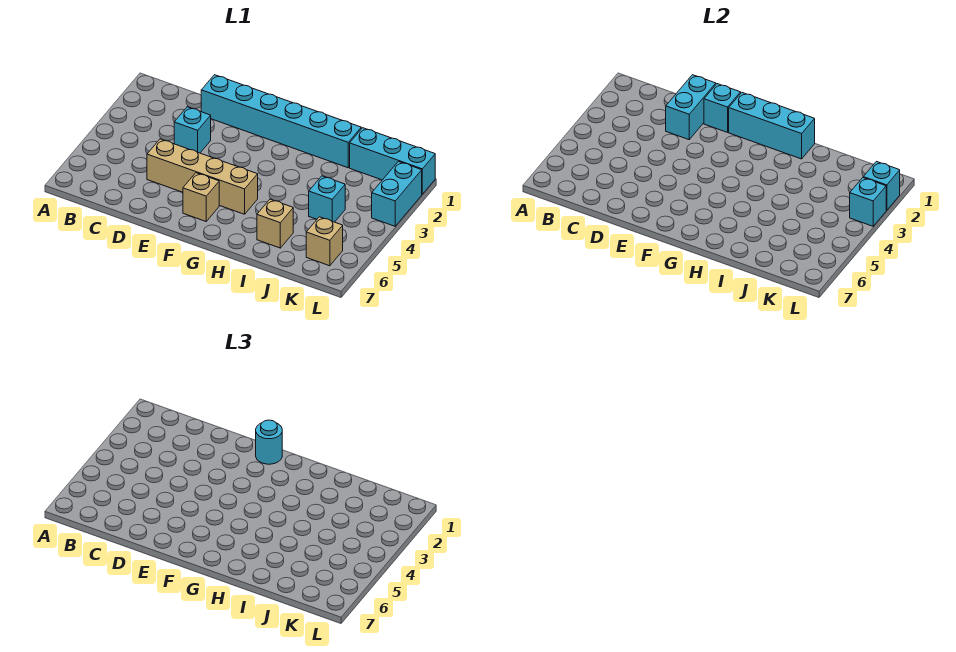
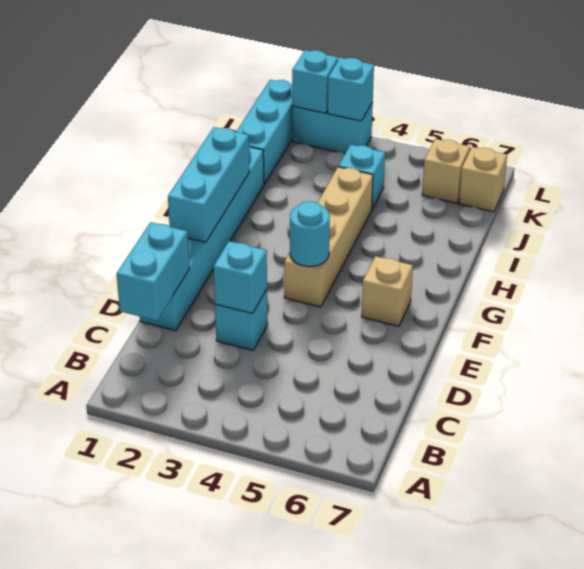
cyan 1x2 brick [666,75,716,140] -> cyan 1x2 brick turned to [117,222,189,321]
tan 1x4 brick [147,139,258,214] -> tan 1x4 brick moved to [284,167,373,307]
cyan 1x1 brick [704,84,741,132] -> cyan 1x1 brick moved to [214,241,267,313]
cyan 1x1 round brick [256,420,282,464] -> cyan 1x1 round brick moved to [290,201,330,267]
tan 1x1 brick [257,199,293,248] -> tan 1x1 brick moved to [459,147,507,212]

